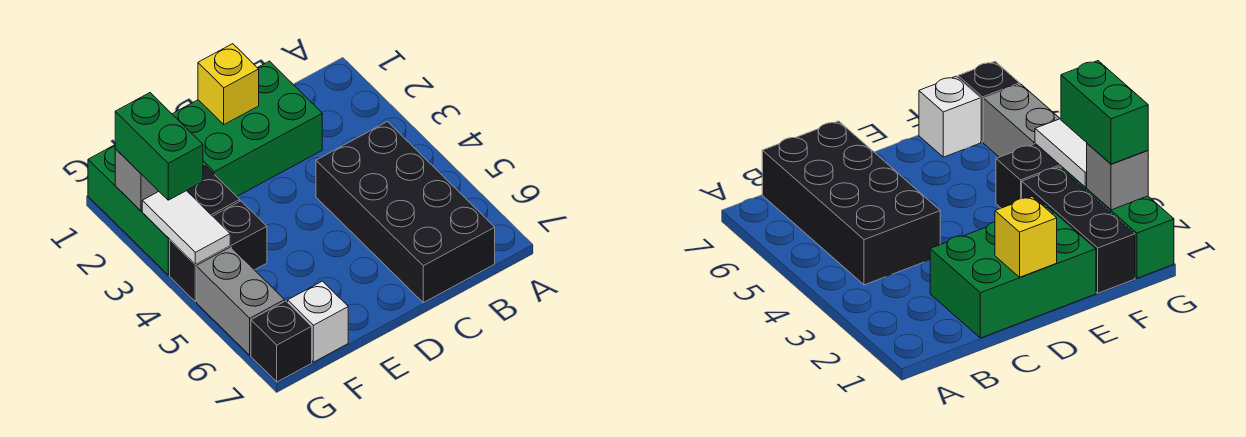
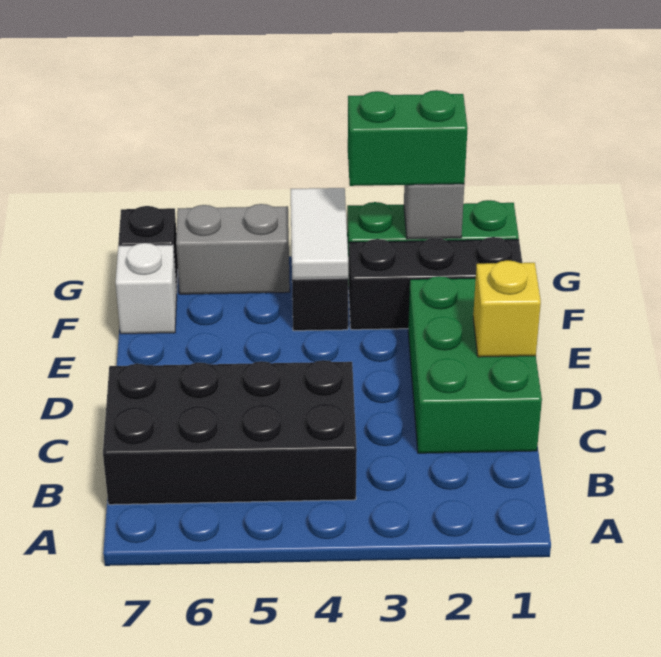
white 1x2 tile [142,191,230,265] -> white 1x2 tile turned to [291,188,348,279]

